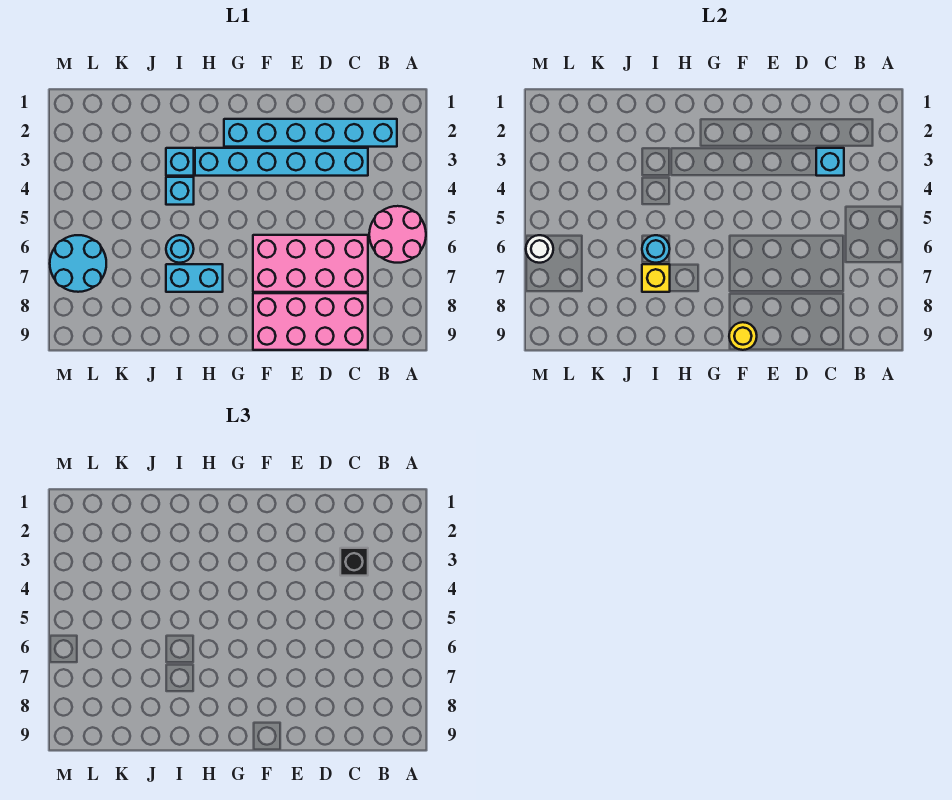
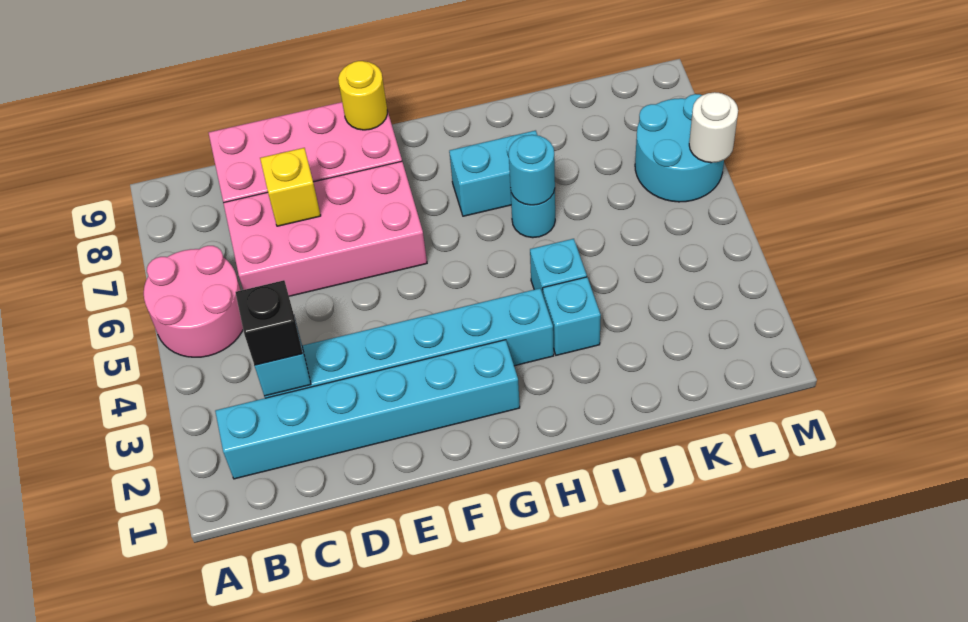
yellow 1x1 brick [642,264,670,292] -> yellow 1x1 brick moved to [260,148,321,226]

